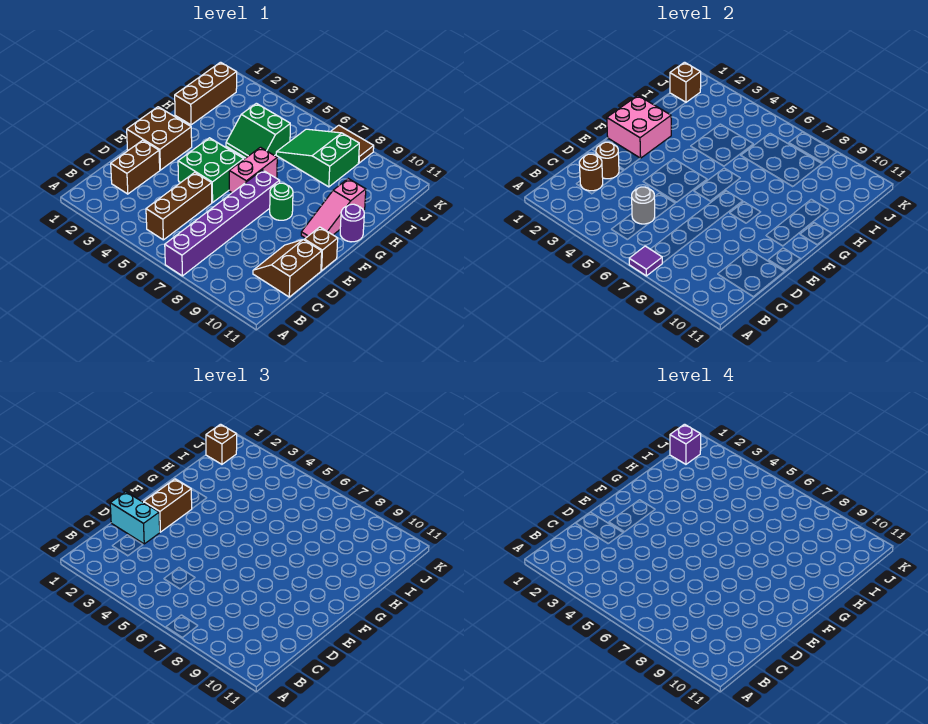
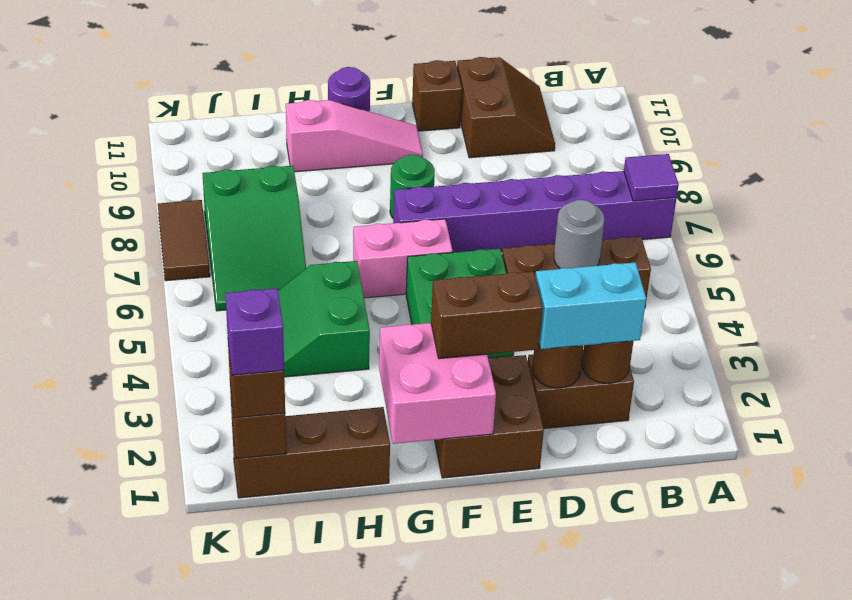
brown 2x2 slope [253,240,322,297] -> brown 2x2 slope turned to [457,57,555,158]
cyan 1x2 brick [110,492,160,544] -> cyan 1x2 brick turned to [536,262,646,349]
green 2x2 slope [226,103,290,158] -> green 2x2 slope turned to [278,261,370,377]

